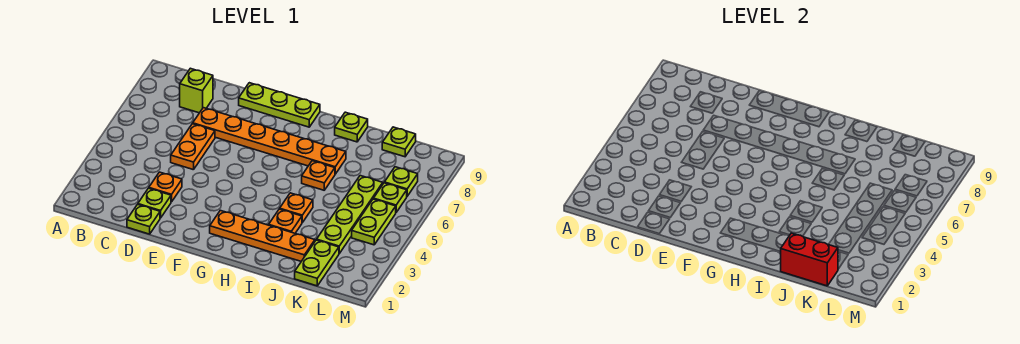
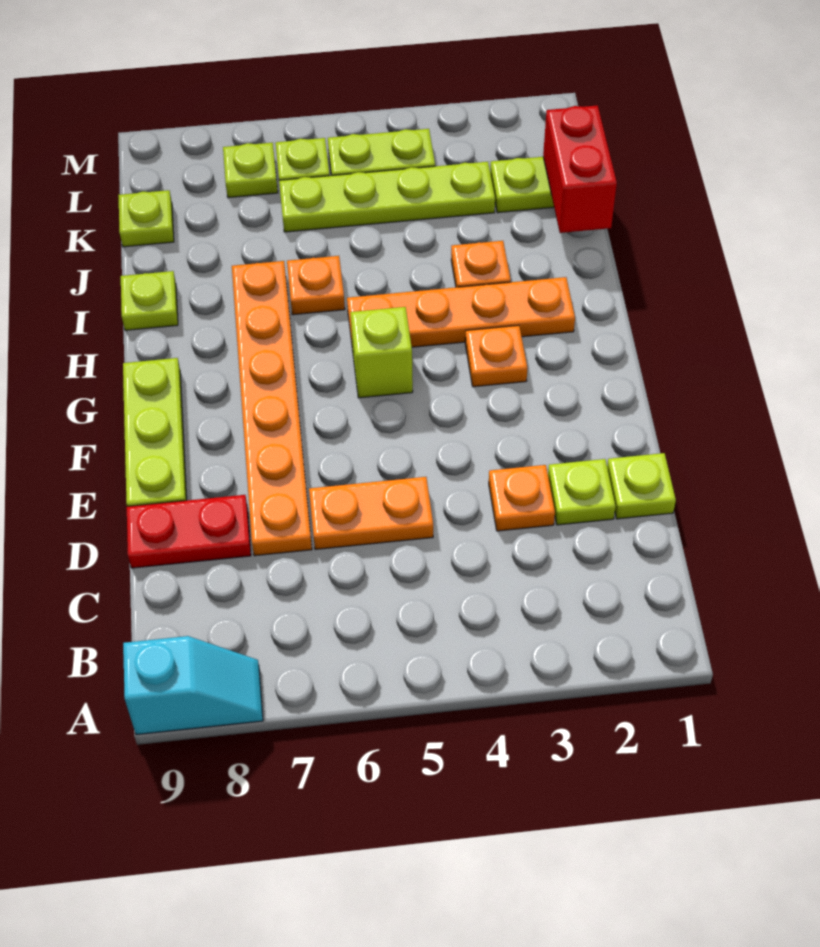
none -> cyan 1x2 slope [123,636,263,735]
lime 1x1 brick [180,68,213,113] -> lime 1x1 brick moved to [350,307,413,398]
none -> red 1x2 plate [127,495,251,568]
orange 1x4 plate [210,210,315,261] -> orange 1x4 plate turned to [347,277,575,350]
orange 1x1 plate [280,193,313,222] -> orange 1x1 plate moved to [465,325,527,387]

